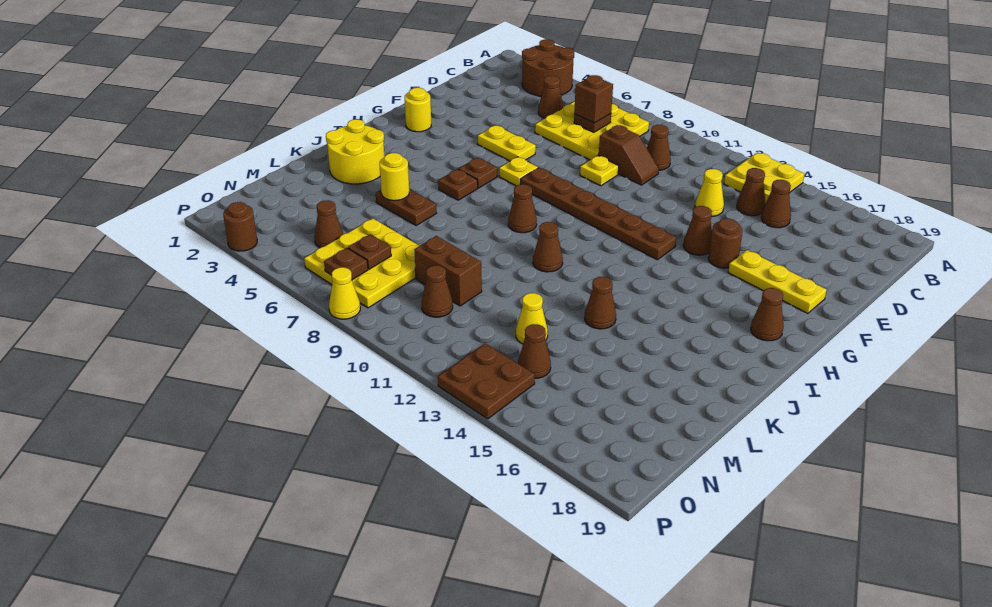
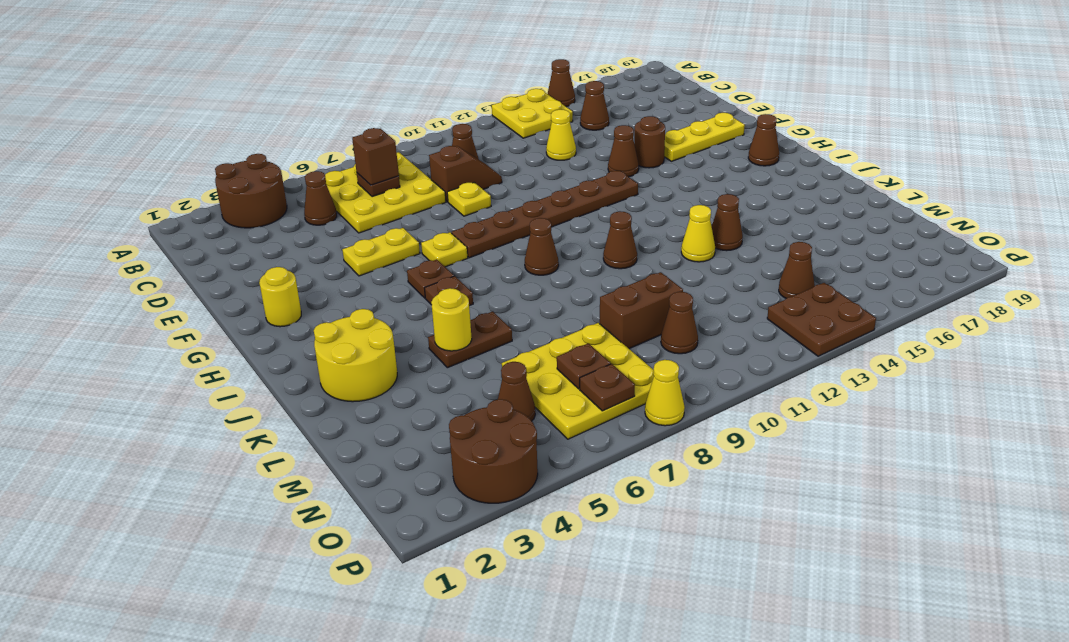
brown 1x1 cone [737,168,766,216] -> brown 1x1 cone moved to [548,59,575,107]
yellow 1x1 cone [516,293,548,344] -> yellow 1x1 cone moved to [681,205,715,262]
brown 1x1 round brick [223,202,257,251] -> brown 2x2 round brick [449,399,538,503]

